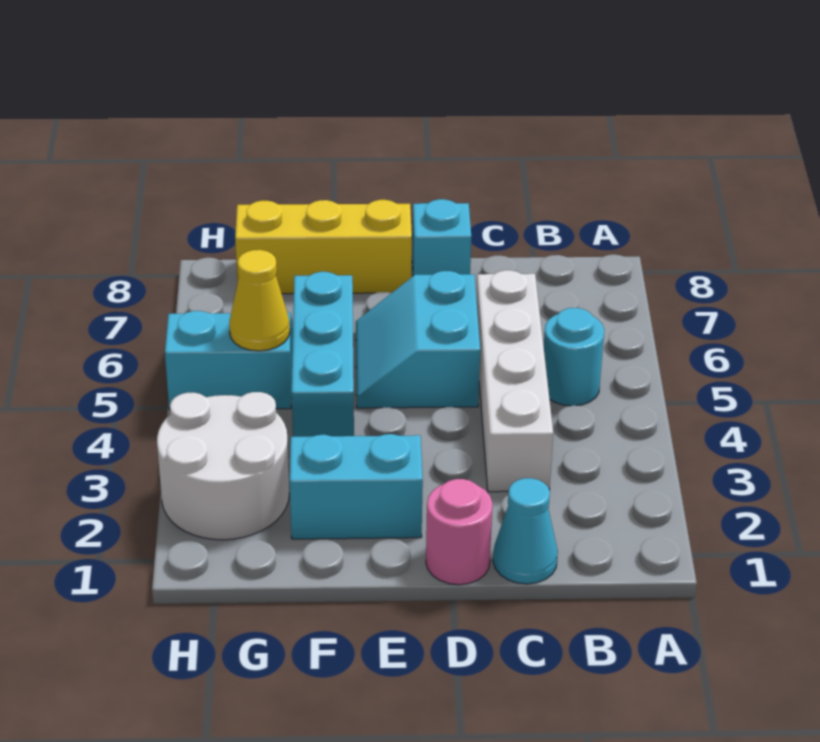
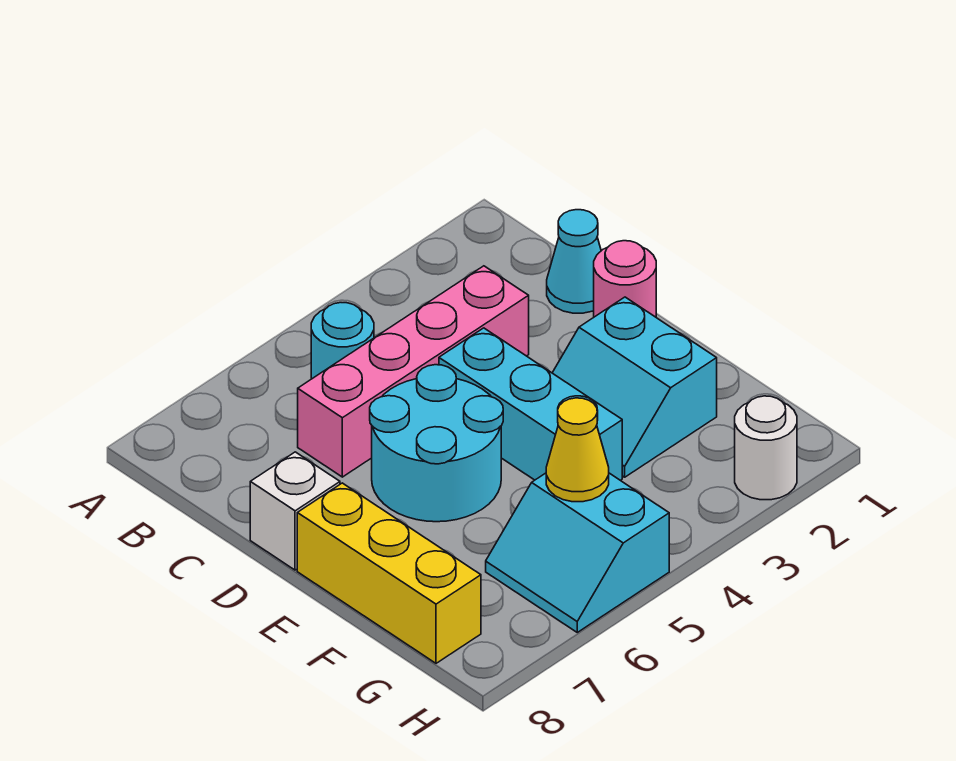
white 1x4 brick [476,270,553,492] -> pink 1x4 brick [298,266,529,477]
cyan 2x2 slope [356,271,480,408] -> cyan 2x2 round brick [370,365,503,522]
cyan 1x1 brick [412,199,471,276] -> white 1x1 brick [250,452,340,570]
cyan 1x3 brick [292,272,354,437] -> cyan 1x3 brick turned to [439,328,622,480]
white 2x2 round brick [157,392,289,540] -> white 1x1 round brick [735,396,797,500]

